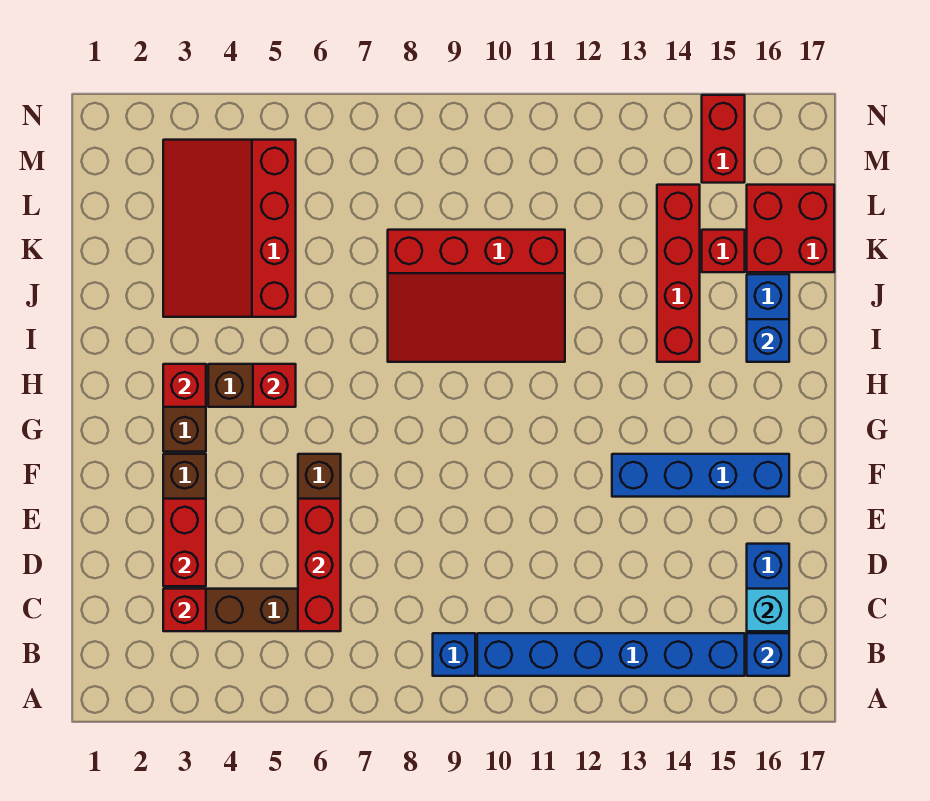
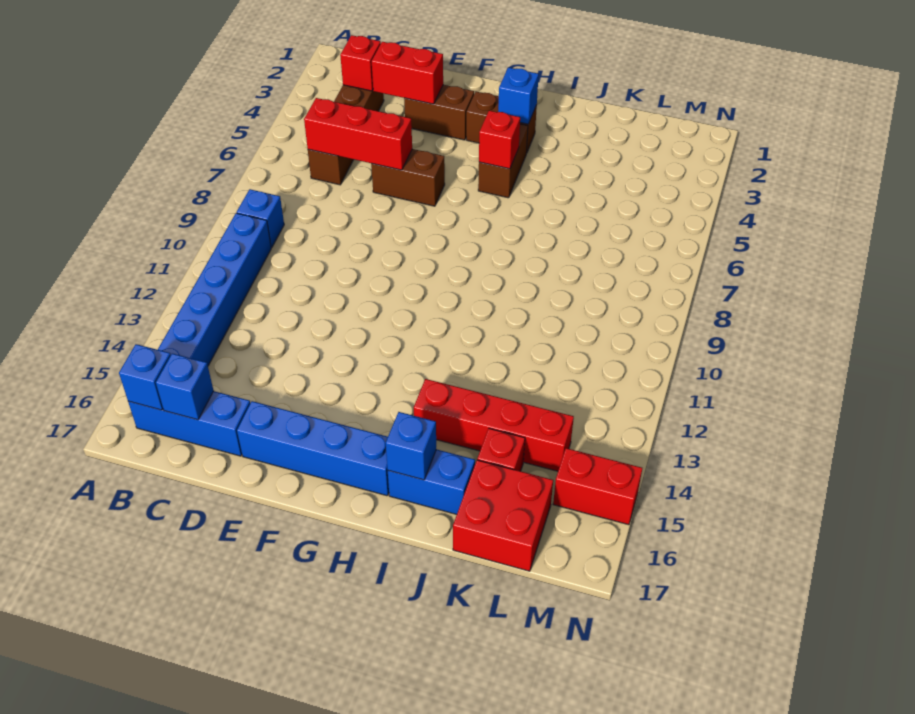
cyan 1x1 brick [747,589,789,631] -> blue 1x1 brick [156,354,214,420]
blue 1x4 brick [612,454,789,497] -> blue 1x4 brick turned to [237,401,389,496]
red 1x1 brick [163,364,206,407] -> blue 1x1 brick [498,67,539,124]
red 3x4 slope [388,230,565,362] -> none
red 3x4 slope [163,140,296,317] -> none

